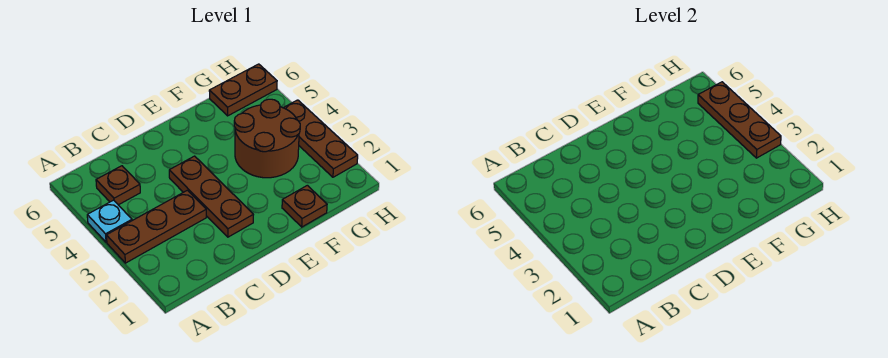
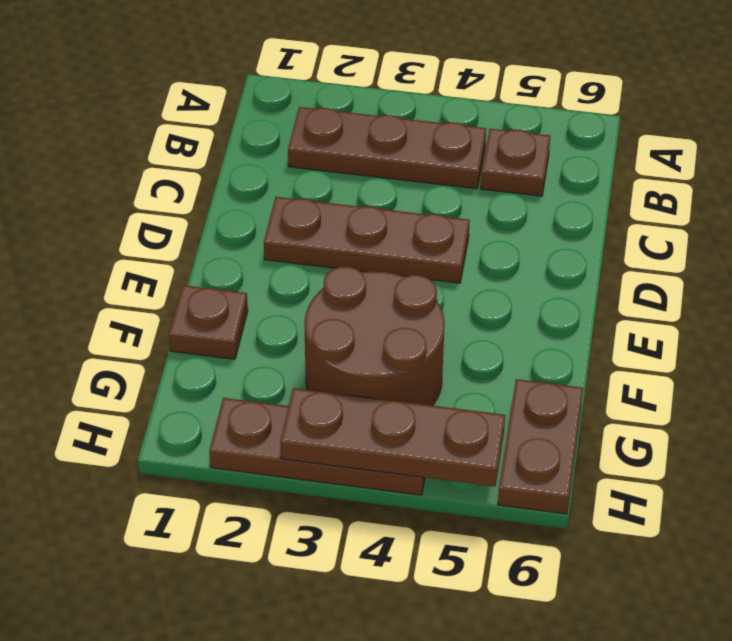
brown 1x3 plate [106,190,206,263] -> brown 1x3 plate turned to [288,107,486,189]
cyan 1x1 plate [87,200,132,242] -> none

